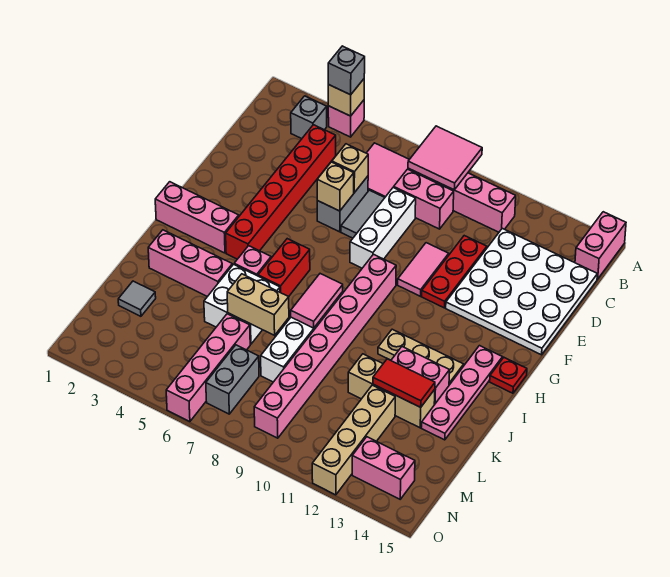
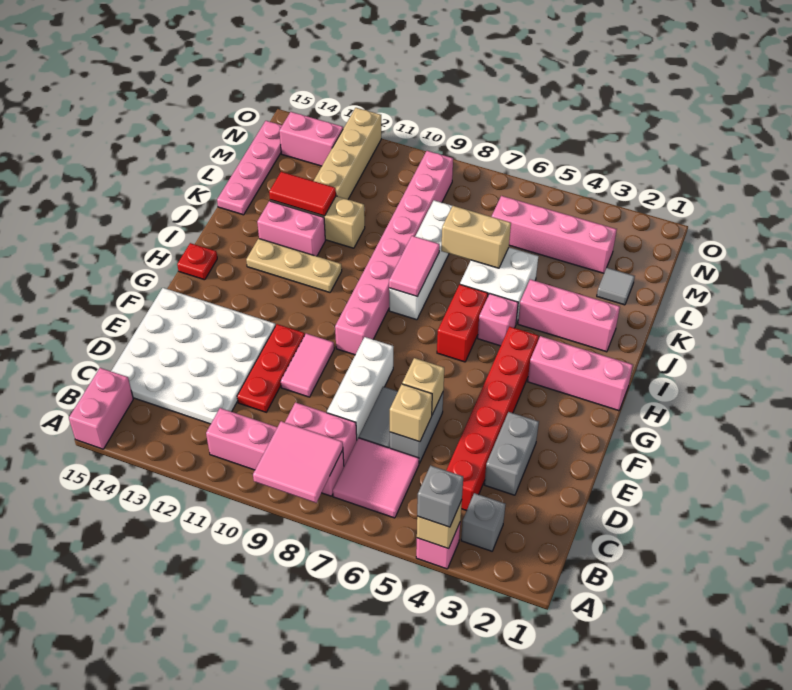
pink 1x4 plate [421,346,502,440] -> pink 1x4 plate moved to [217,121,282,215]
pink 1x4 brick [166,314,250,422] -> pink 1x4 brick turned to [492,196,617,273]
grey 1x2 brick [206,345,259,414] -> grey 1x2 brick moved to [484,412,539,495]

